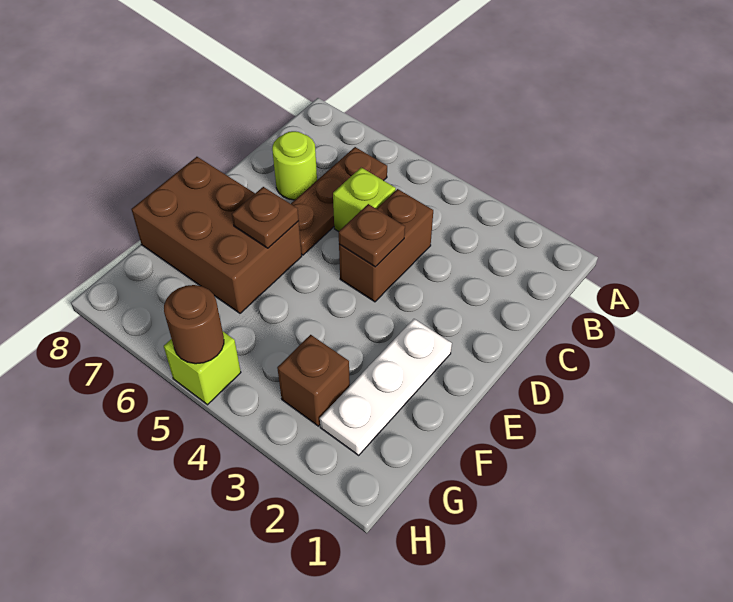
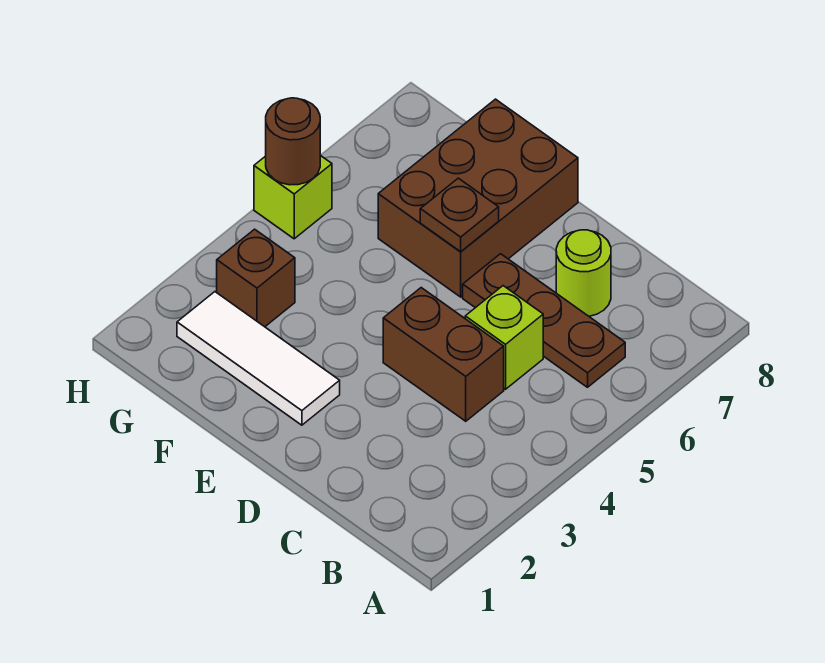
brown 1x1 plate [339,204,405,267] -> none
white 1x3 plate [320,319,452,455] -> white 1x3 tile [177,292,340,425]

